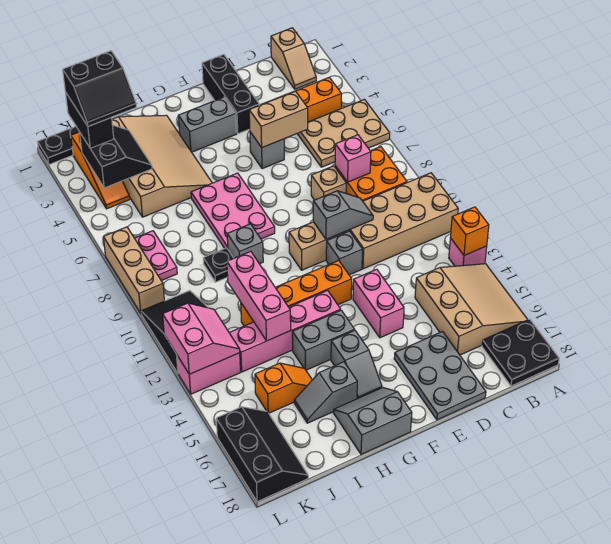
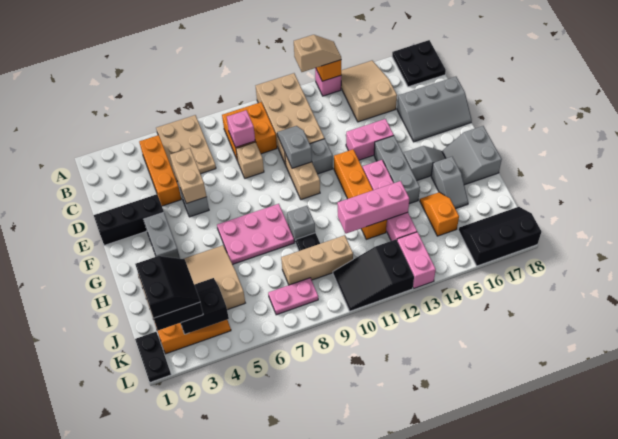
tan 3x3 slope [415,264,528,355] -> tan 2x3 slope [341,61,397,122]
tan 1x2 slope [271,28,316,89] -> tan 1x2 slope moved to [294,35,341,72]
grey 2x3 plate [394,332,486,420] -> grey 2x3 slope [397,77,472,142]
grey 1x2 brick [292,310,355,370] -> grey 1x3 brick [374,136,420,204]
pink 2x2 slope [163,303,240,374] -> none
tan 1x3 brick [103,227,164,313] -> tan 1x3 brick moved to [281,235,353,285]

